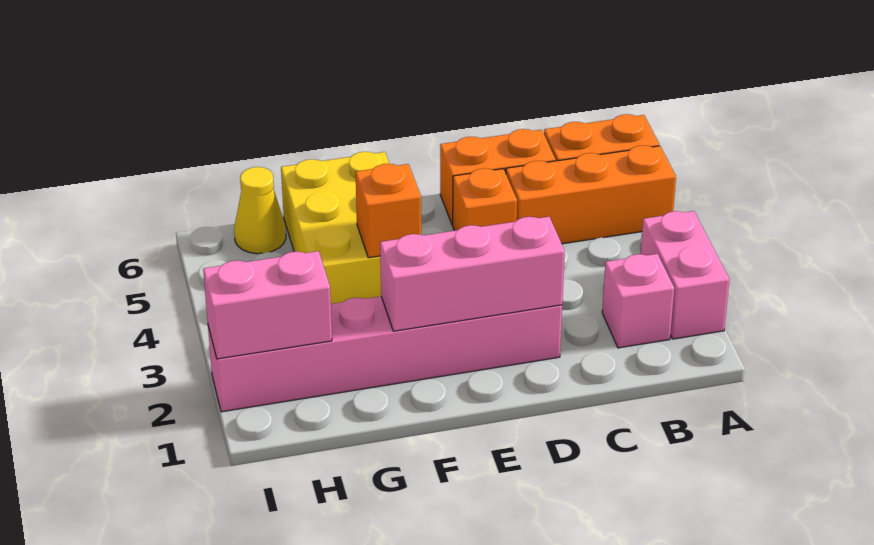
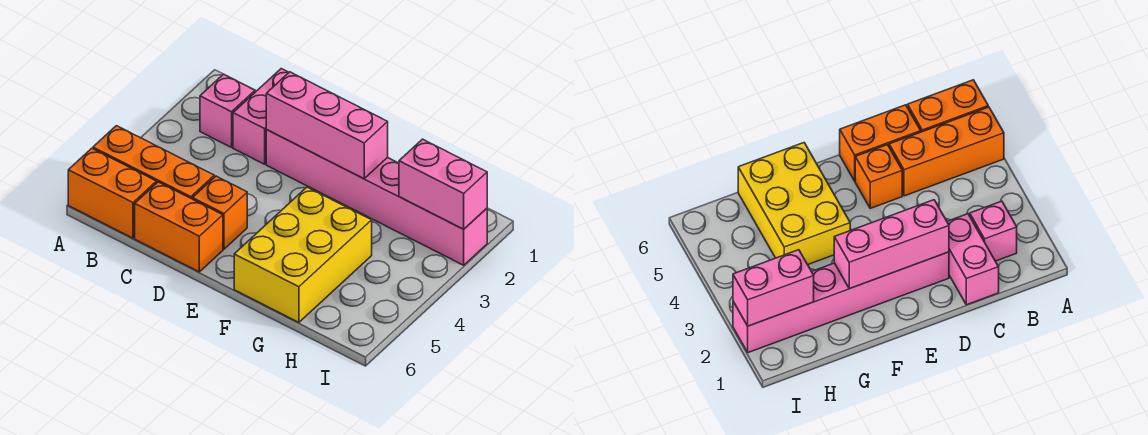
pink 1x2 brick [641,211,730,339] -> pink 1x2 brick moved to [233,69,289,164]
orange 1x1 brick [356,164,421,258] -> none
yellow 1x1 cone [234,167,286,254] -> none

